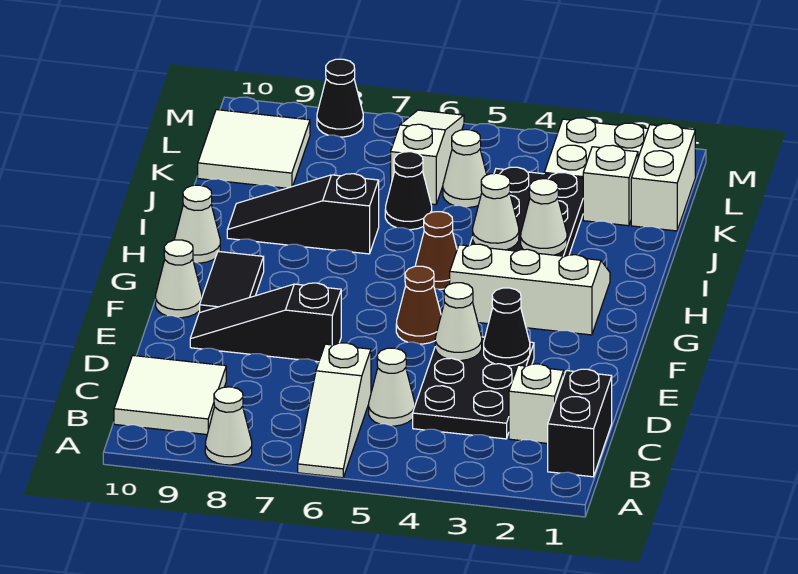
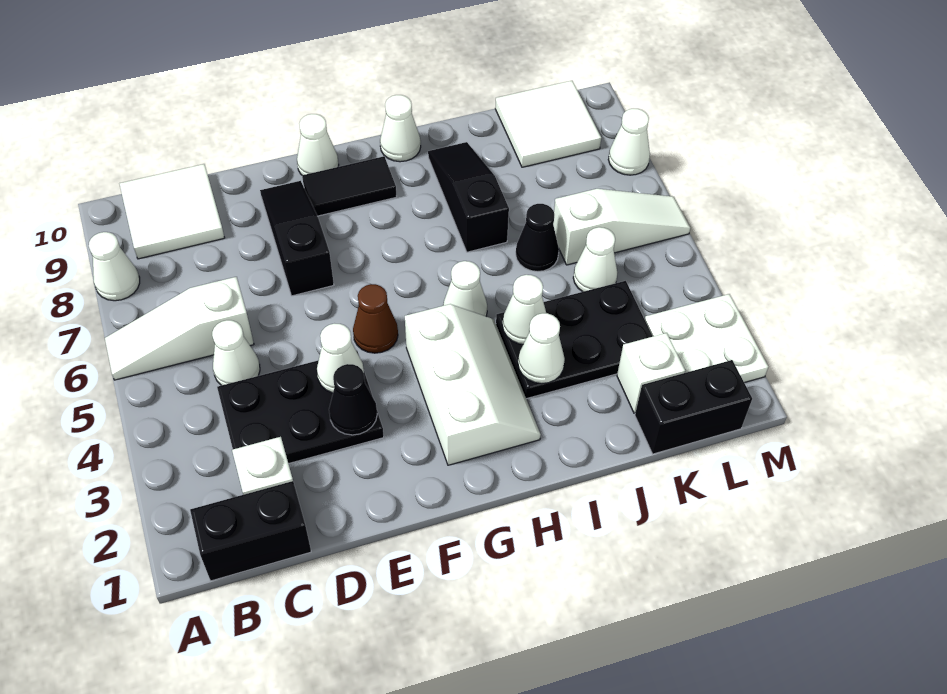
brown 1x1 cone [415,212,457,289] -> white 1x1 cone [443,261,487,316]
white 1x2 brick [631,123,695,231] -> black 1x2 brick [635,360,752,454]
black 1x1 cone [317,59,363,137] -> white 1x1 cone [608,109,650,175]

